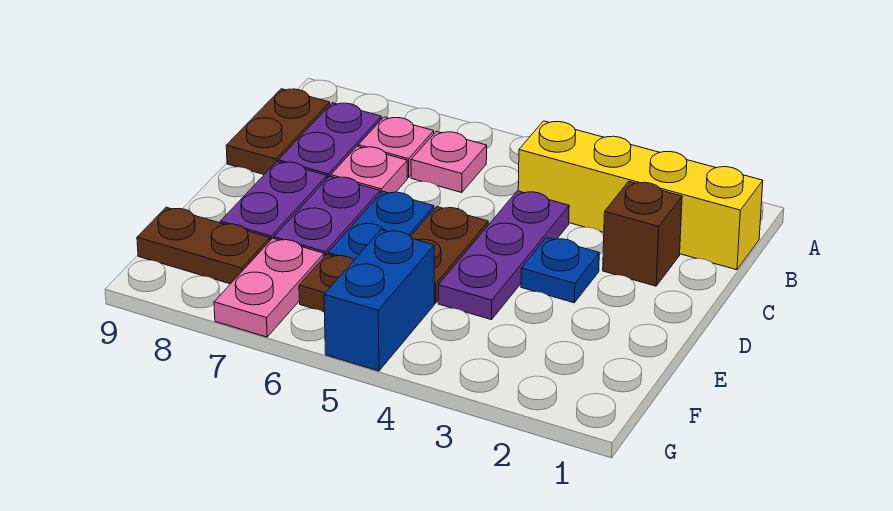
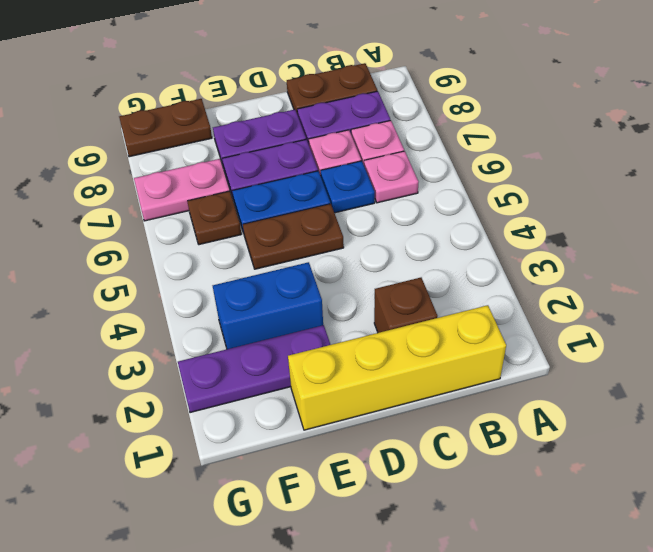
yellow 1x4 brick [518,121,763,270] -> yellow 1x4 brick turned to [288,305,506,430]
purple 1x3 plate [438,191,569,320] -> purple 1x3 plate moved to [178,325,330,413]
blue 1x1 plate [521,238,599,303] -> blue 1x1 plate moved to [321,161,375,213]
blue 1x2 brick [324,230,434,371] -> blue 1x2 brick moved to [213,262,323,349]
brown 1x2 plate [137,207,270,284] -> brown 1x2 plate turned to [119,99,212,157]

